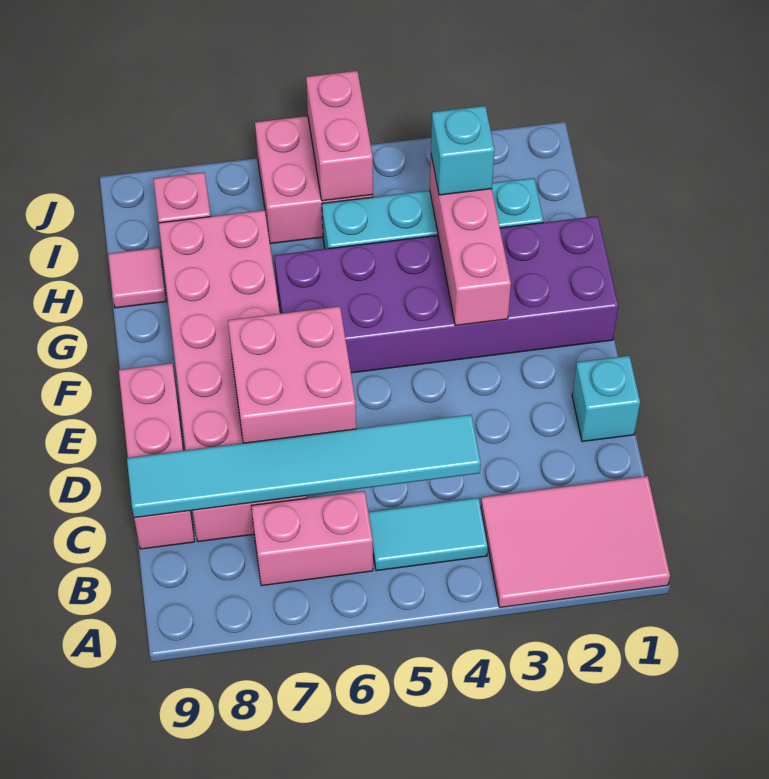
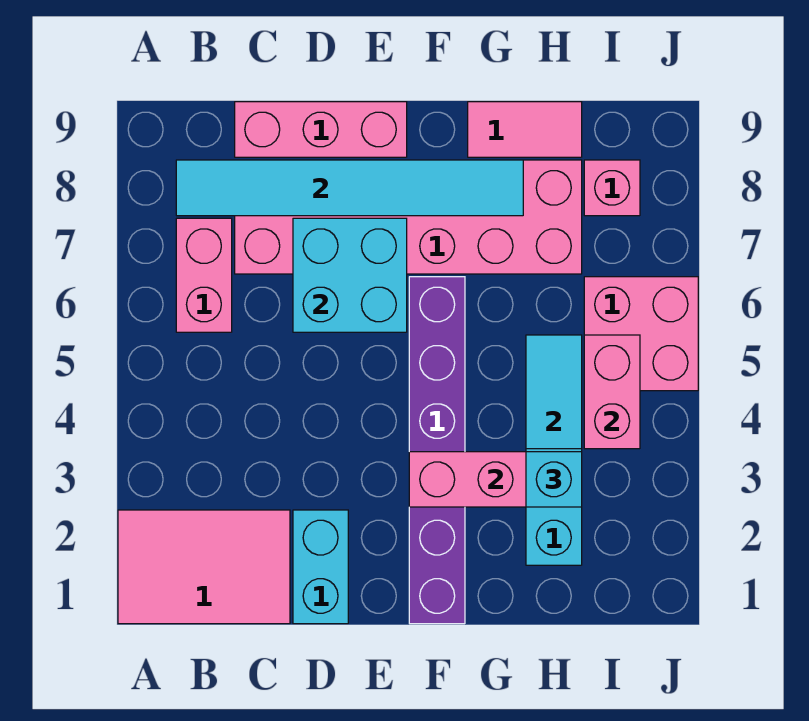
pink 2x3 tile [481,476,670,608] -> pink 2x3 tile turned to [118,510,290,624]
cyan 1x2 tile [368,498,488,571] -> cyan 1x2 tile moved to [526,335,582,449]
cyan 1x6 tile [127,415,481,518] -> cyan 1x6 tile turned to [176,160,523,216]
cyan 1x1 brick [572,356,640,442] -> cyan 1x2 brick [293,510,348,624]
pink 2x2 brick [228,306,356,443] -> cyan 2x2 brick [293,218,407,332]
purple 2x6 brick [274,216,618,373] -> purple 1x6 brick [409,277,465,624]
pink 1x1 tile [108,248,166,308] -> pink 1x2 tile [468,102,582,157]
pink 1x2 brick [306,71,373,201] -> pink 1x2 brick turned to [584,335,640,449]

